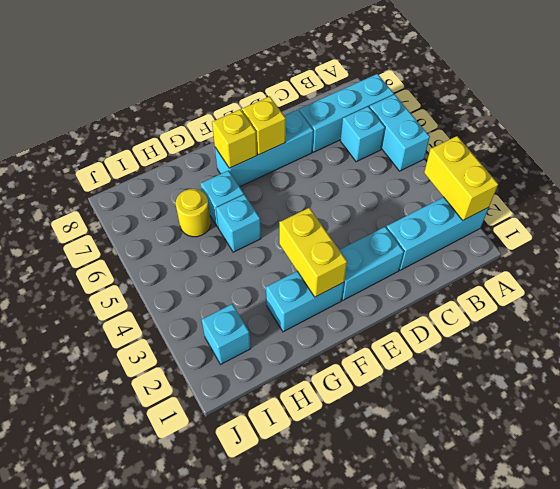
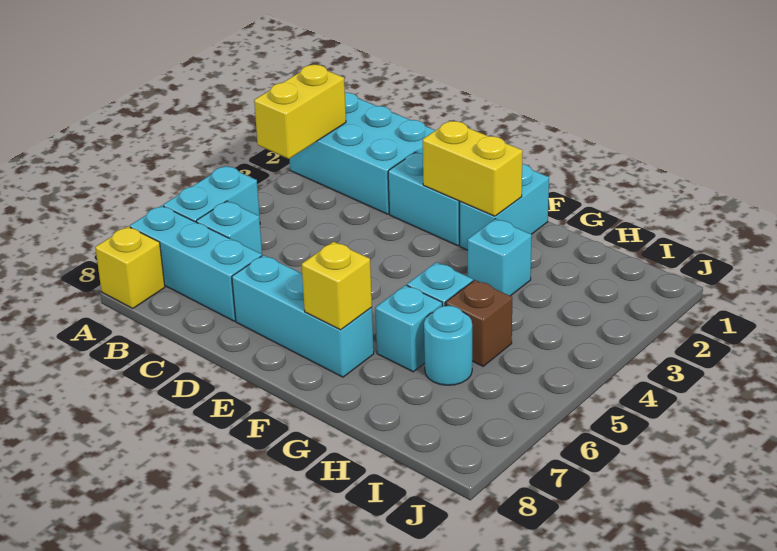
cyan 1x3 brick [386,197,489,270] -> cyan 2x3 brick [290,93,435,214]
yellow 1x1 brick [242,96,286,155] -> yellow 1x1 brick moved to [95,227,165,308]
cyan 1x2 brick [266,271,344,332] -> cyan 1x2 brick turned to [460,164,549,250]
yellow 1x2 brick [279,208,347,297] -> yellow 1x2 brick turned to [423,121,523,216]
none -> brown 1x1 brick [446,280,512,366]
yellow 1x1 round brick [176,189,211,237] -> cyan 1x1 round brick [424,306,472,385]
cyan 1x1 brick [202,304,251,364] -> cyan 1x1 brick moved to [468,219,532,296]

